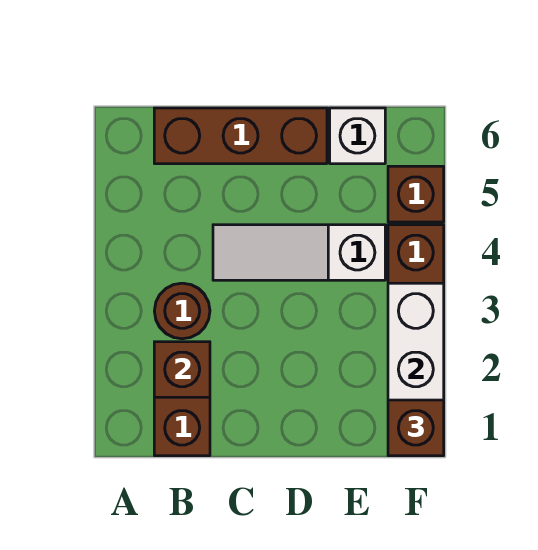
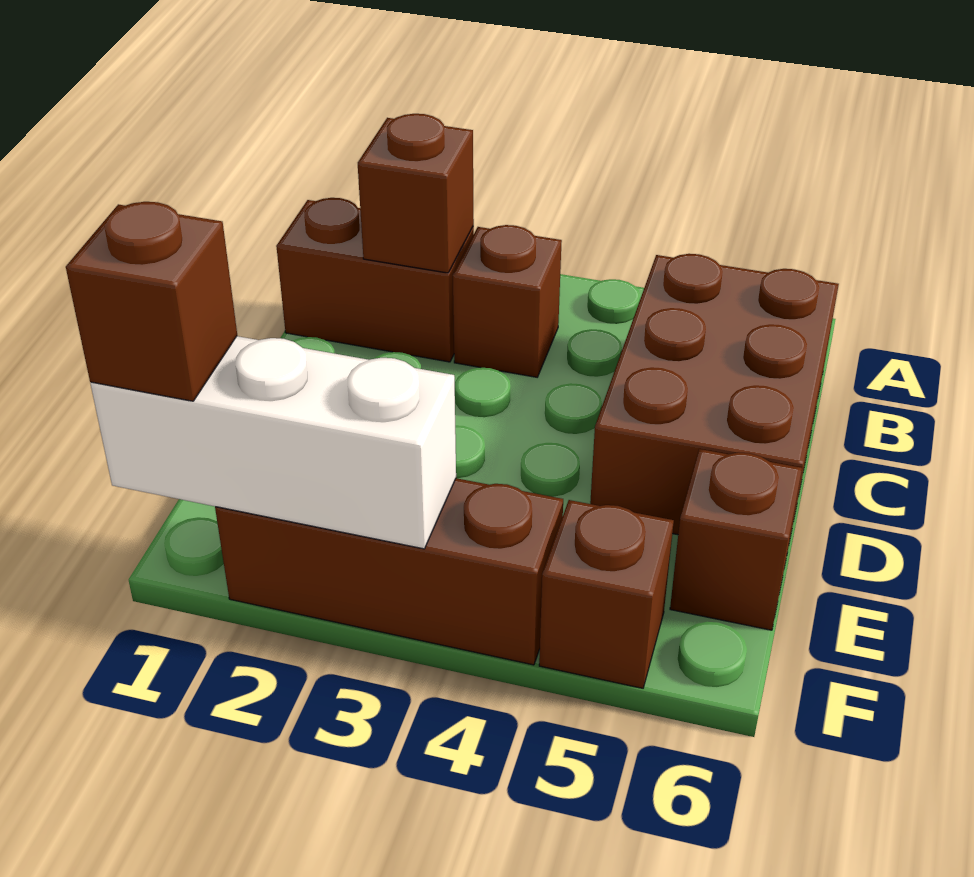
brown 1x1 round brick [154,283,210,339] -> brown 1x1 brick [453,225,562,377]
brown 1x3 brick [154,108,327,164] -> brown 2x3 brick [590,254,839,547]
white 1x3 slope [213,225,385,280] -> none
white 1x1 brick [330,108,385,164] -> brown 1x1 brick [670,449,802,630]

